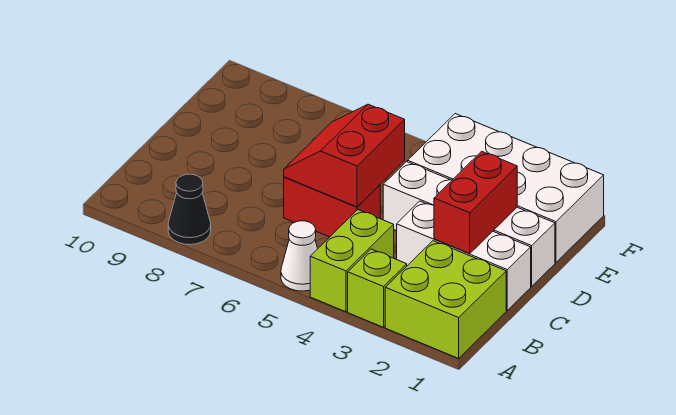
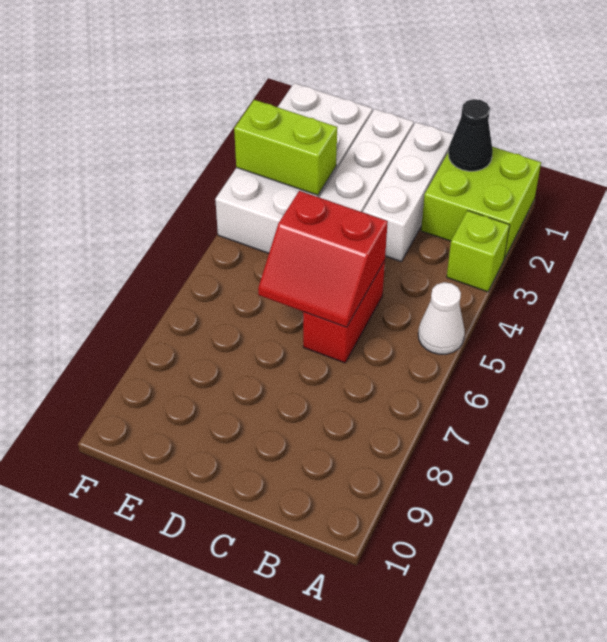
lime 1x2 brick [310,210,394,312] -> lime 1x2 brick moved to [234,100,337,195]
black 1x1 cone [168,174,211,245] -> black 1x1 cone moved to [448,99,493,171]
red 1x2 brick [434,151,517,253] -> none

